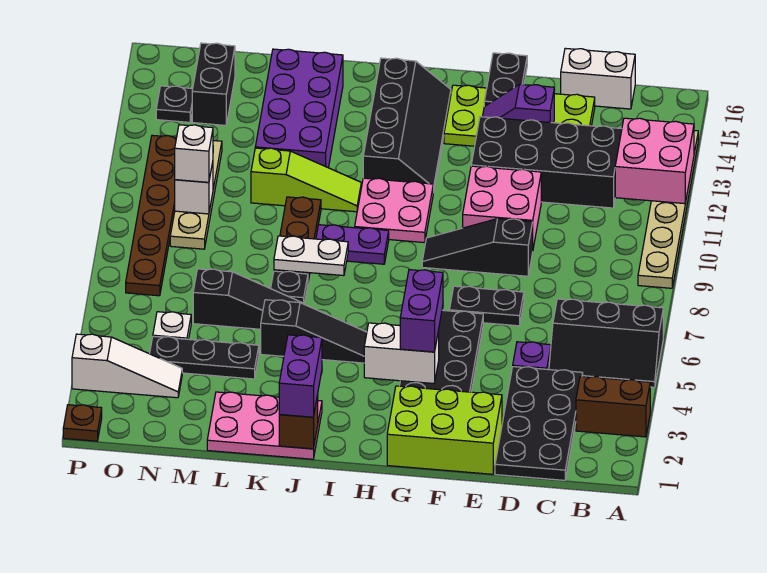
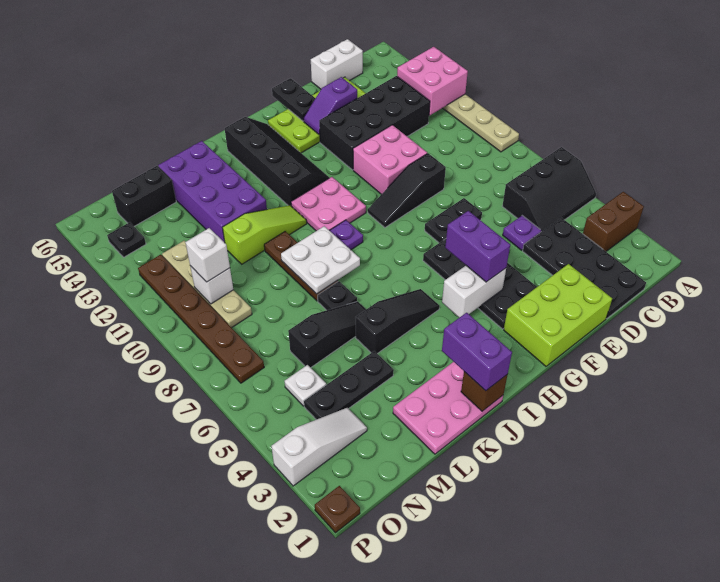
white 1x2 plate [274,236,348,276] -> white 2x2 plate [281,226,360,294]
black 1x2 brick [192,43,235,125] -> black 1x2 brick turned to [112,166,176,226]

